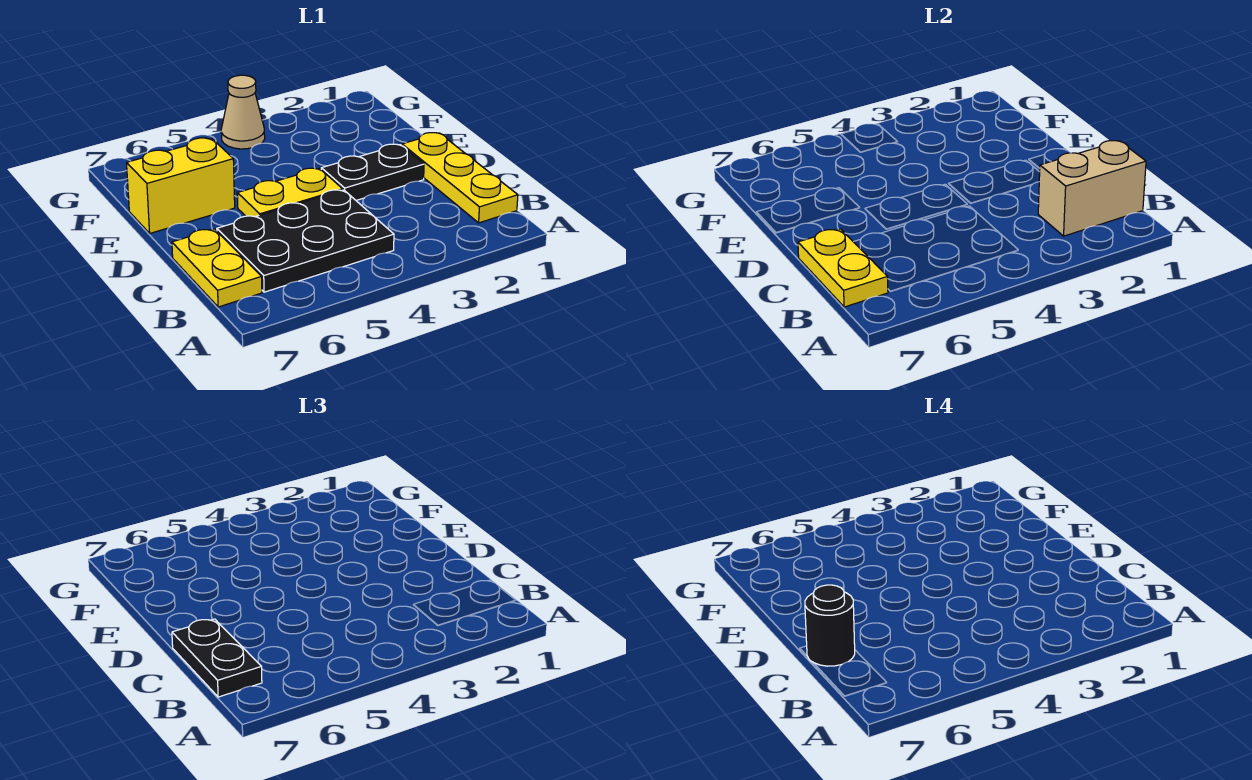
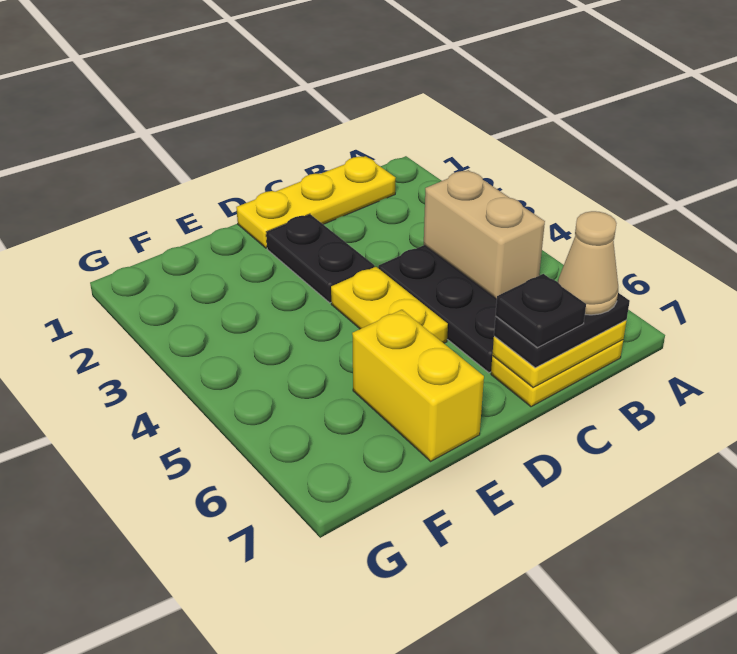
tan 1x2 brick [1038,141,1146,236] -> tan 1x2 brick moved to [424,170,545,299]
black 1x1 round brick [805,585,855,666] -> black 1x1 plate [496,274,586,348]
tan 1x1 cone [221,75,265,149] -> tan 1x1 cone moved to [558,211,618,315]

